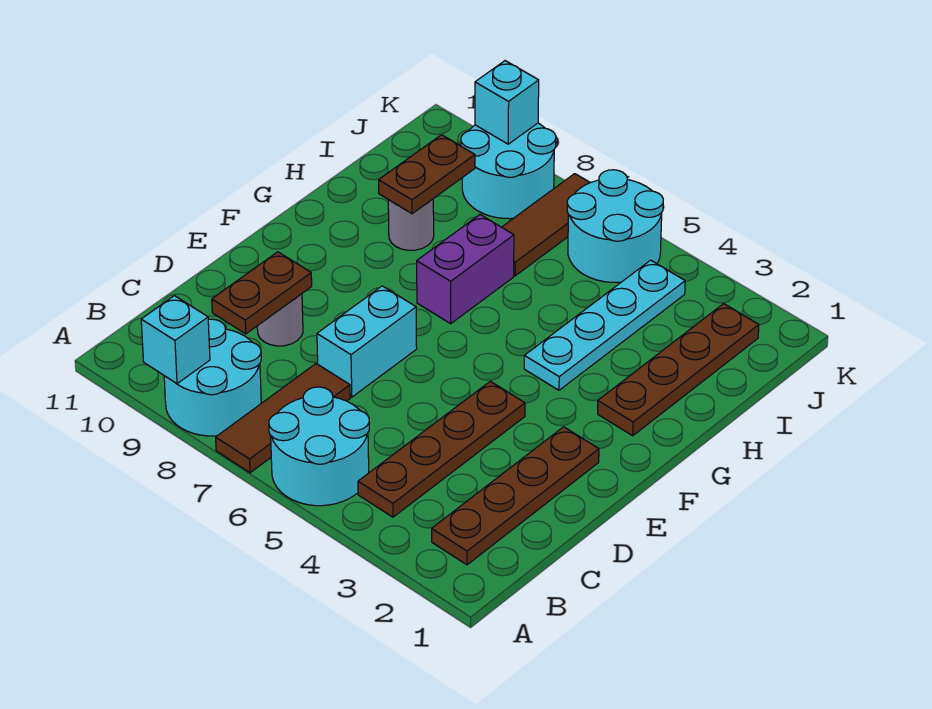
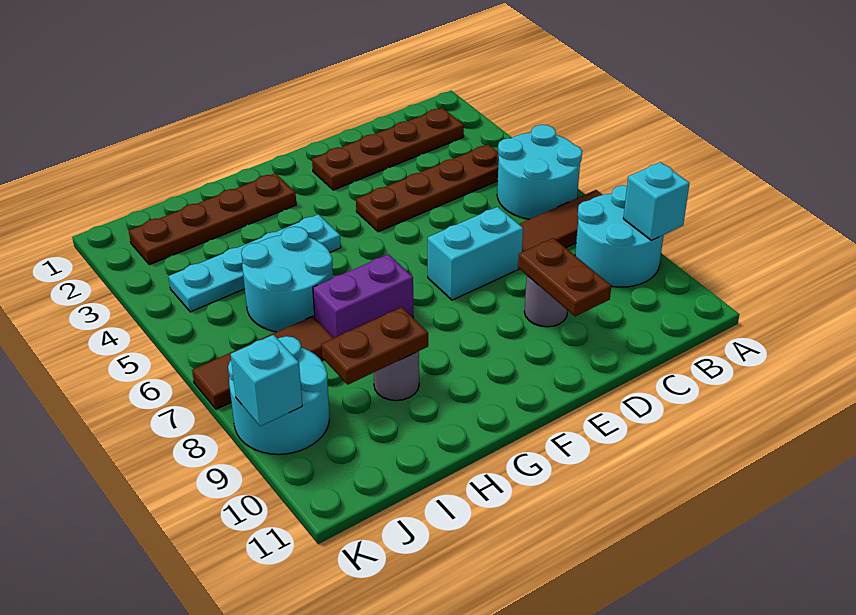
brown 1x2 plate [212,252,312,334] -> brown 1x2 plate turned to [518,238,611,316]
cyan 2x2 round brick [567,170,663,282] -> cyan 2x2 round brick moved to [241,227,333,332]

